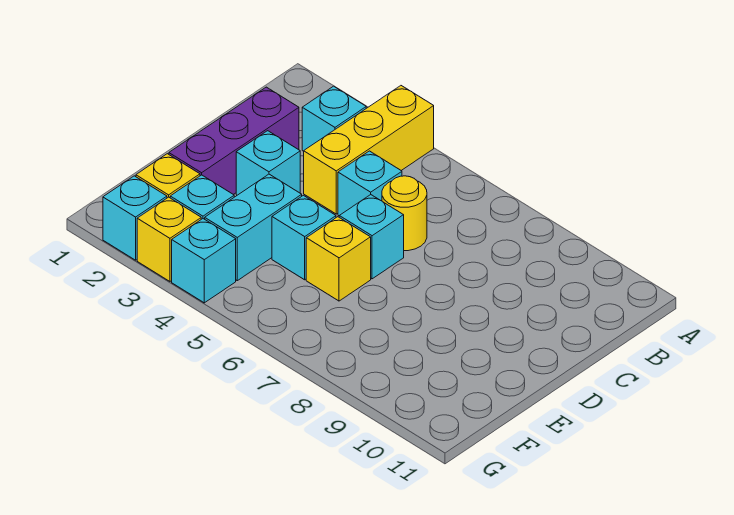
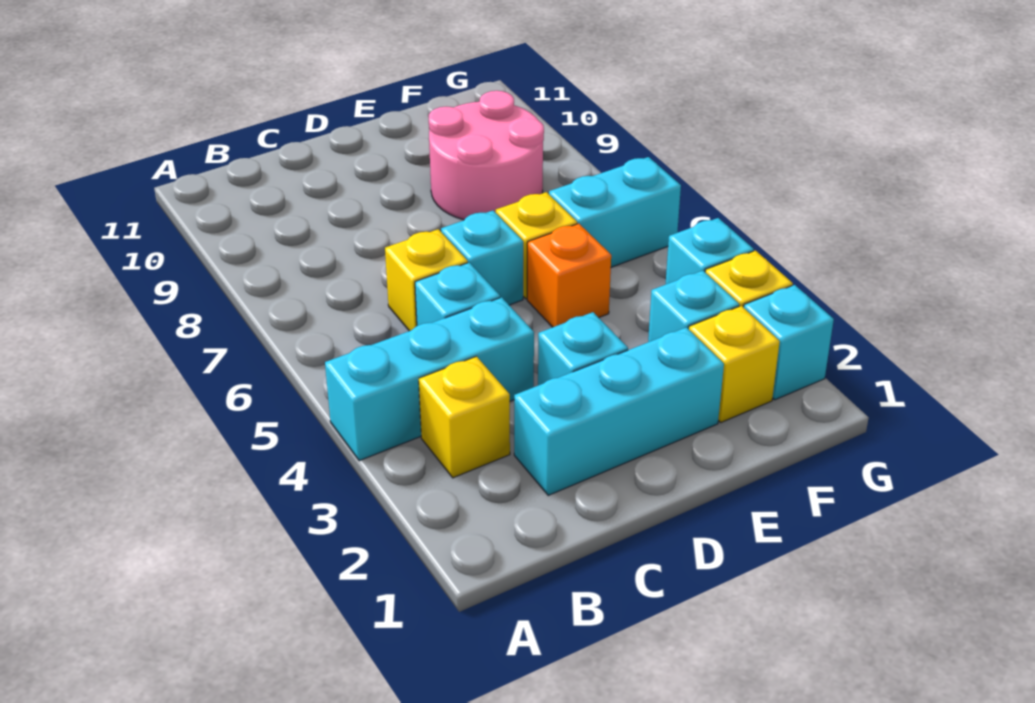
yellow 1x3 brick [304,86,434,214] -> cyan 1x3 brick [325,297,534,461]
cyan 1x1 brick [302,86,366,151] -> yellow 1x1 brick [419,356,510,478]
purple 1x3 brick [169,87,299,195] -> cyan 1x3 brick [514,327,724,495]
yellow 1x1 round brick [382,176,427,251] -> yellow 1x1 brick [385,229,468,331]
cyan 1x2 brick [205,174,302,281] -> cyan 1x2 brick moved to [549,157,681,267]
cyan 1x1 brick [272,195,336,280] -> orange 1x1 brick [527,224,611,327]
none -> pink 2x2 round brick [429,91,544,220]

